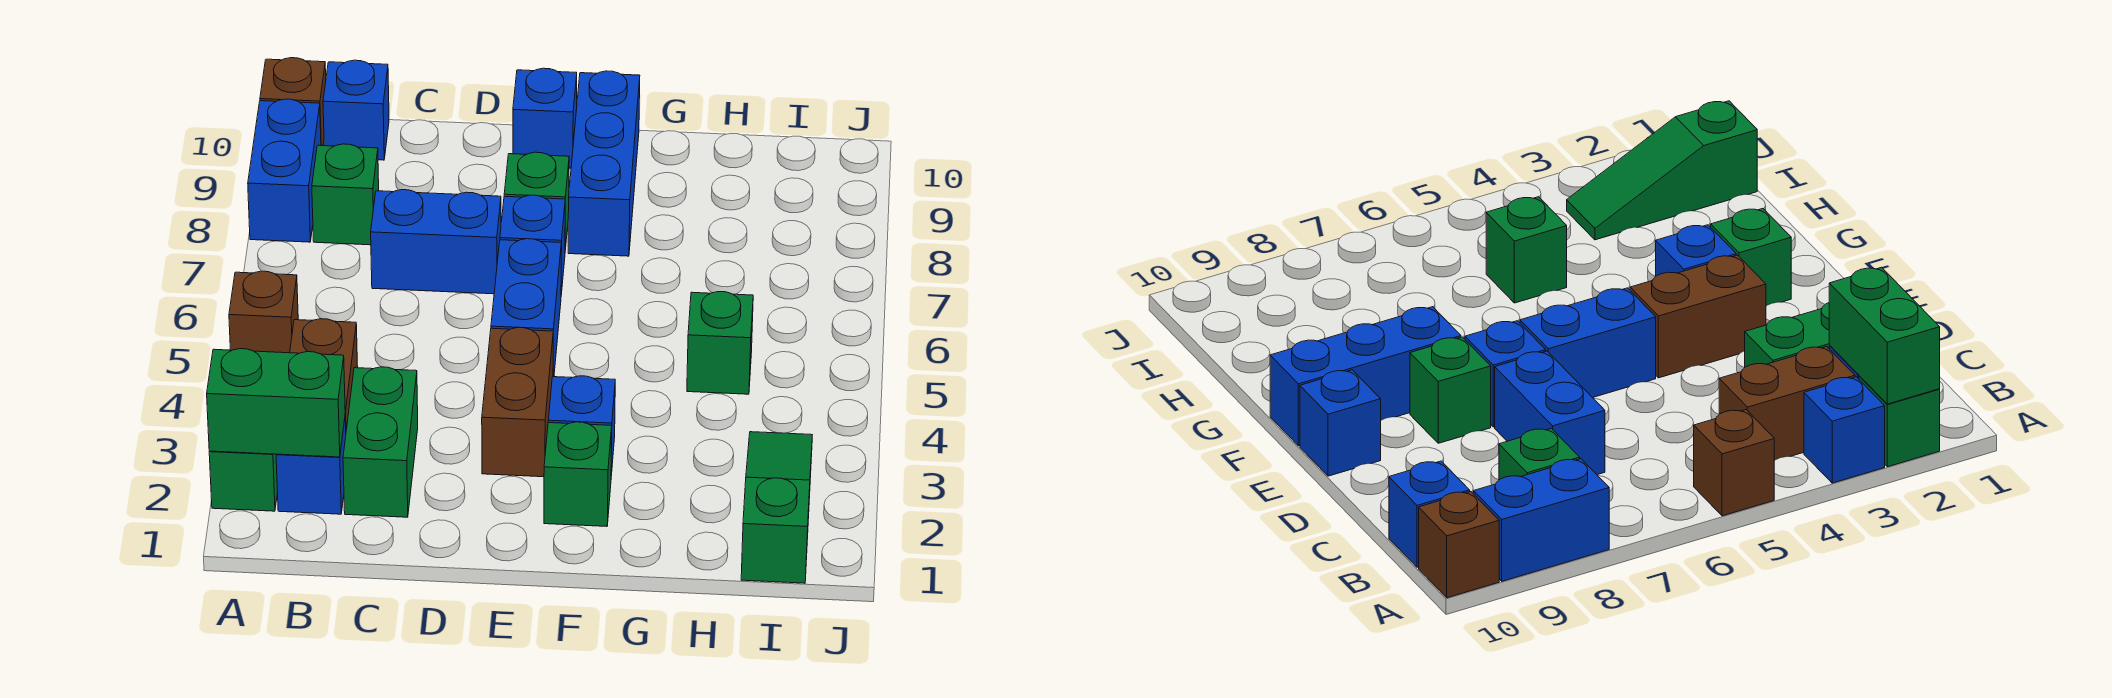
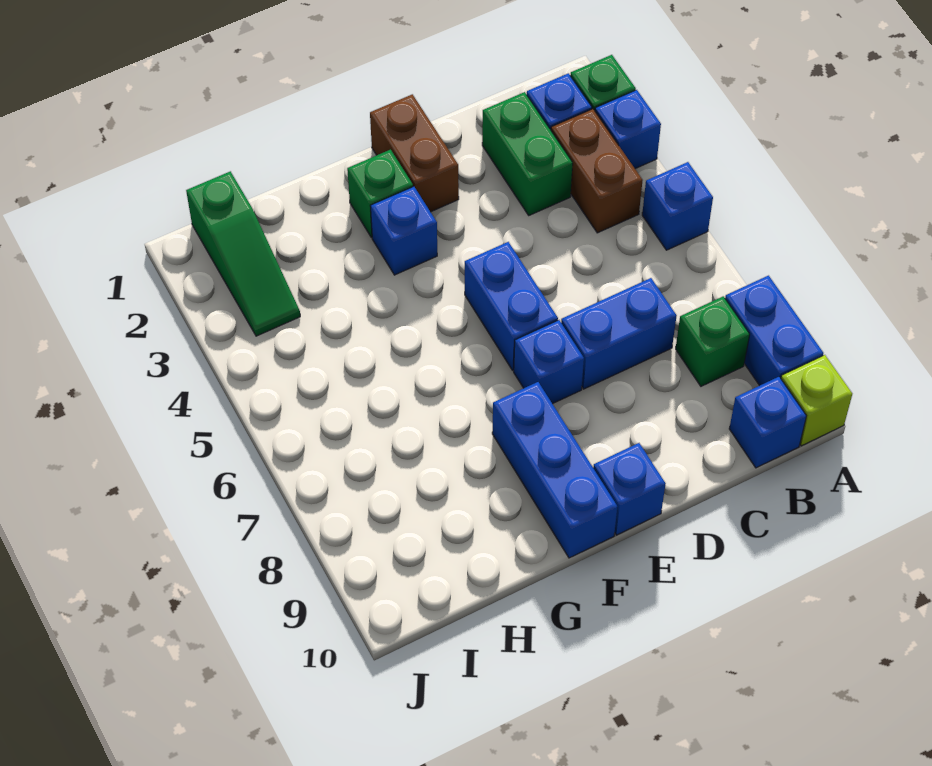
green 1x2 brick [207,349,345,457] -> none
brown 1x1 brick [229,271,298,353] -> blue 1x1 brick [642,162,713,250]
brown 1x1 brick [260,58,326,146] -> lime 1x1 brick [781,355,852,446]
brown 1x2 brick [482,328,553,477] -> brown 1x2 brick moved to [370,94,459,212]
green 1x1 brick [504,152,569,250] -> none
green 1x1 brick [687,292,753,394] -> none

